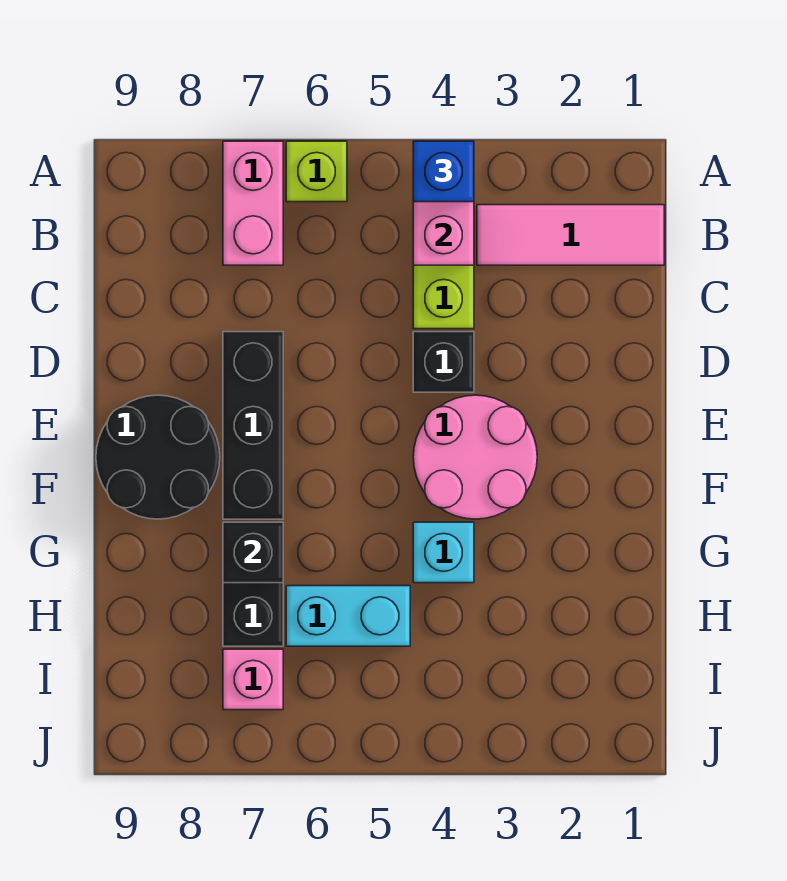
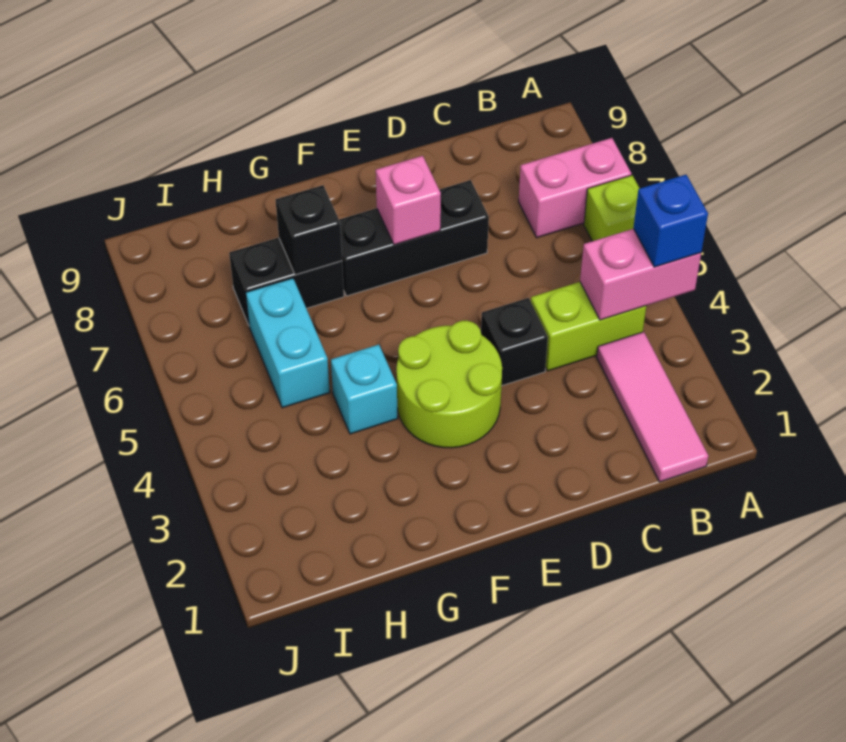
pink 2x2 round brick [413,395,537,519] -> lime 2x2 round brick [397,321,502,448]
black 2x2 round brick [96,395,220,519] -> none
pink 1x1 brick [223,649,283,710] -> pink 1x1 brick moved to [376,156,441,245]

